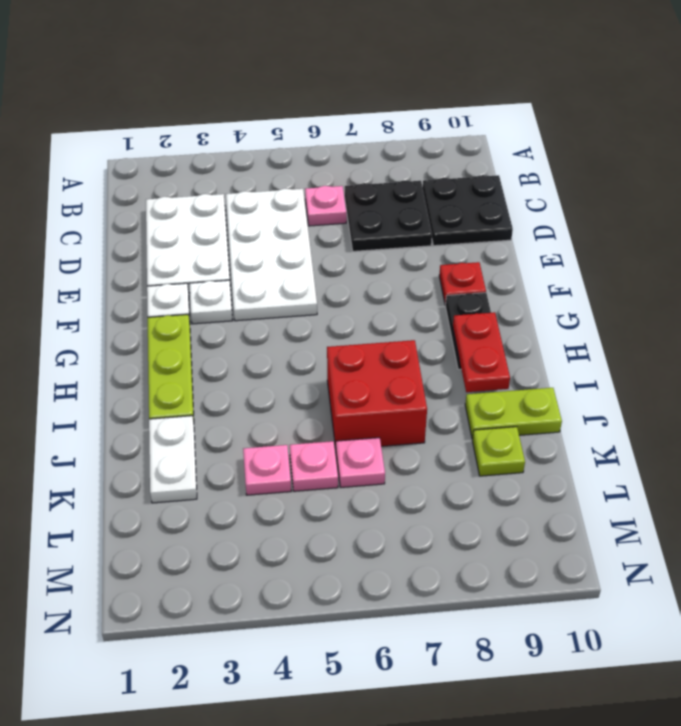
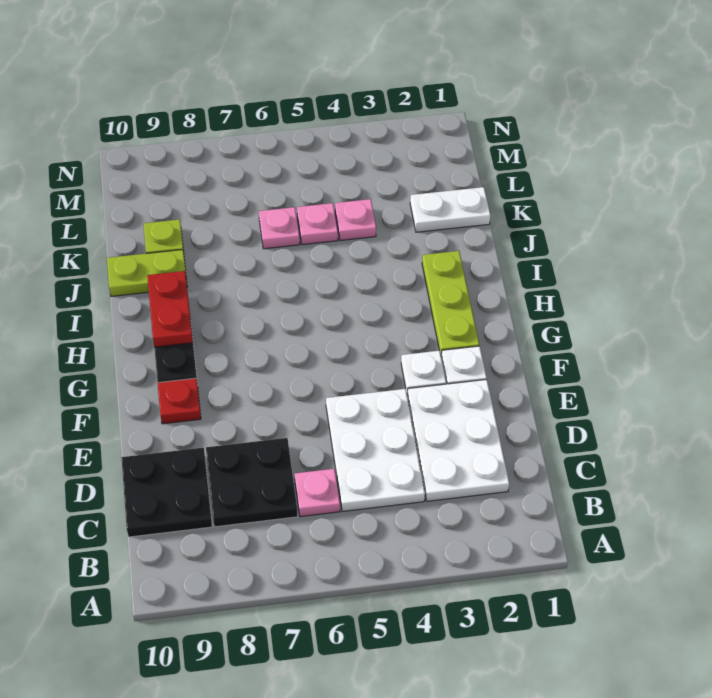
white 2x4 plate [226,188,317,321] -> white 2x3 plate [326,389,425,512]
red 2x2 brick [327,340,427,447] -> none
white 1x2 plate [149,416,197,503] -> white 1x2 plate turned to [410,187,490,232]

